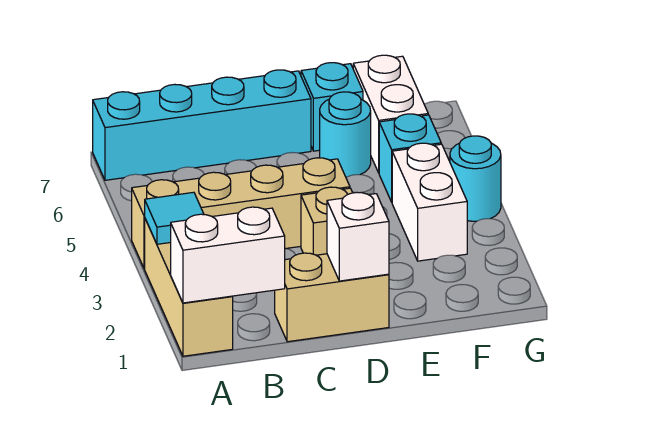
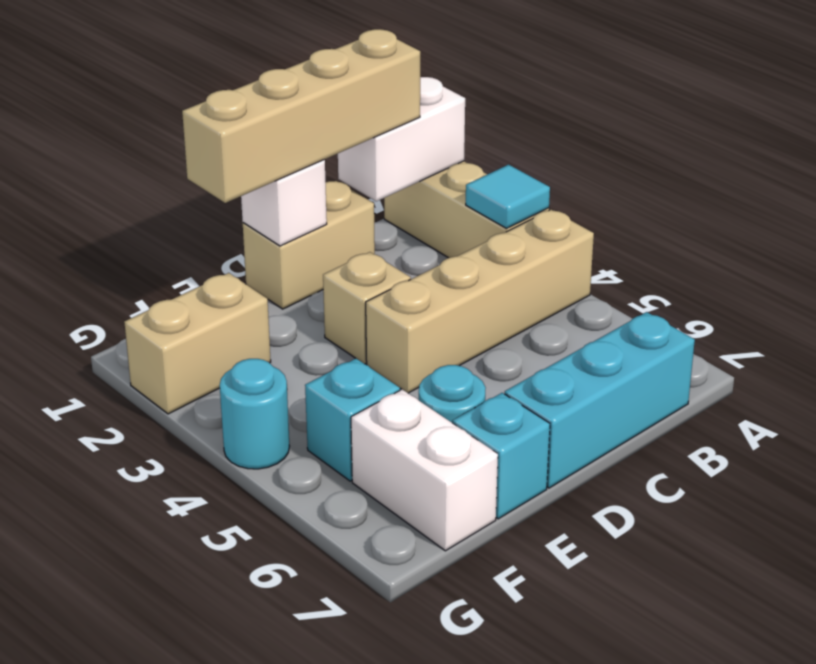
cyan 1x4 brick [93,70,311,180] -> cyan 1x3 brick [505,312,695,488]
none -> tan 1x4 brick [182,29,420,203]
none -> tan 1x2 brick [124,273,271,414]
white 1x2 brick [392,143,467,261] -> none

